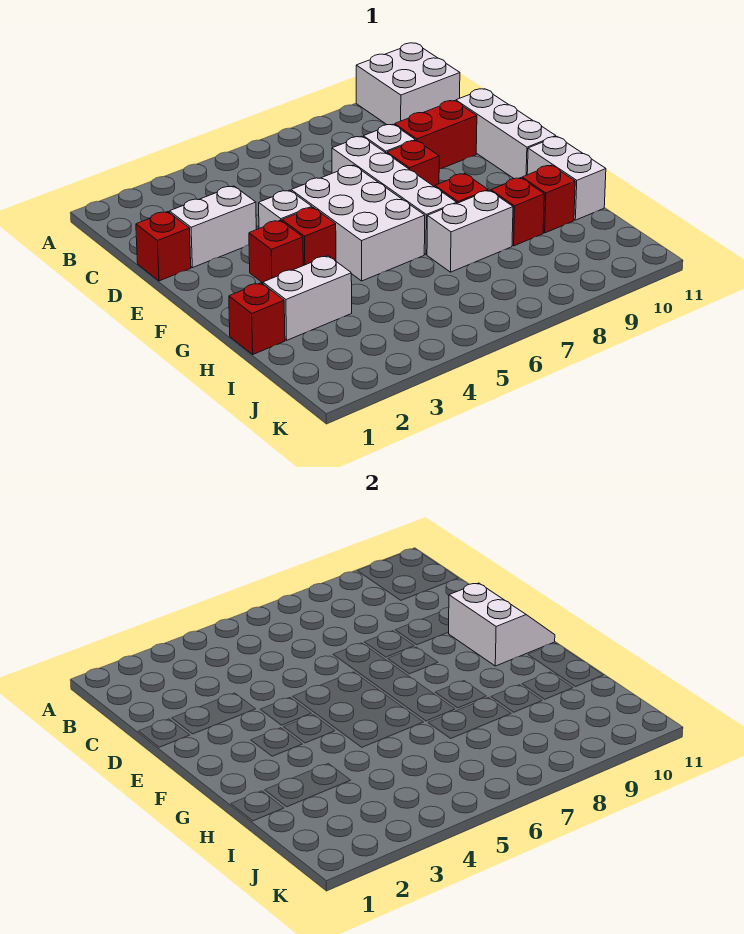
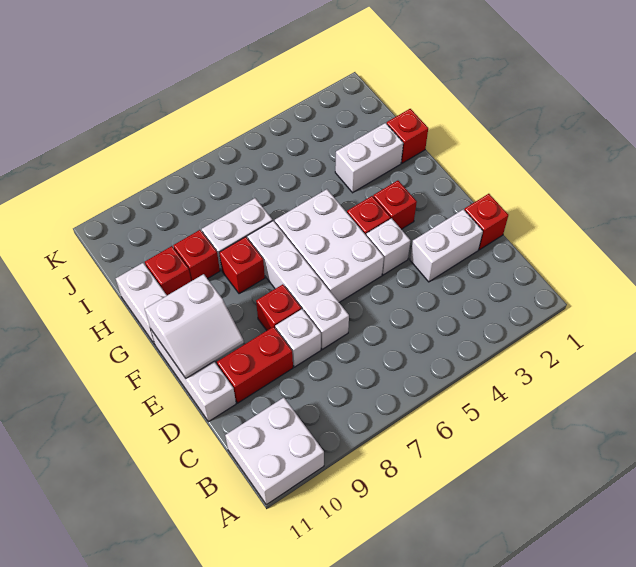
white 2x2 slope [449,583,555,666] -> white 2x2 slope turned to [145,274,244,378]

